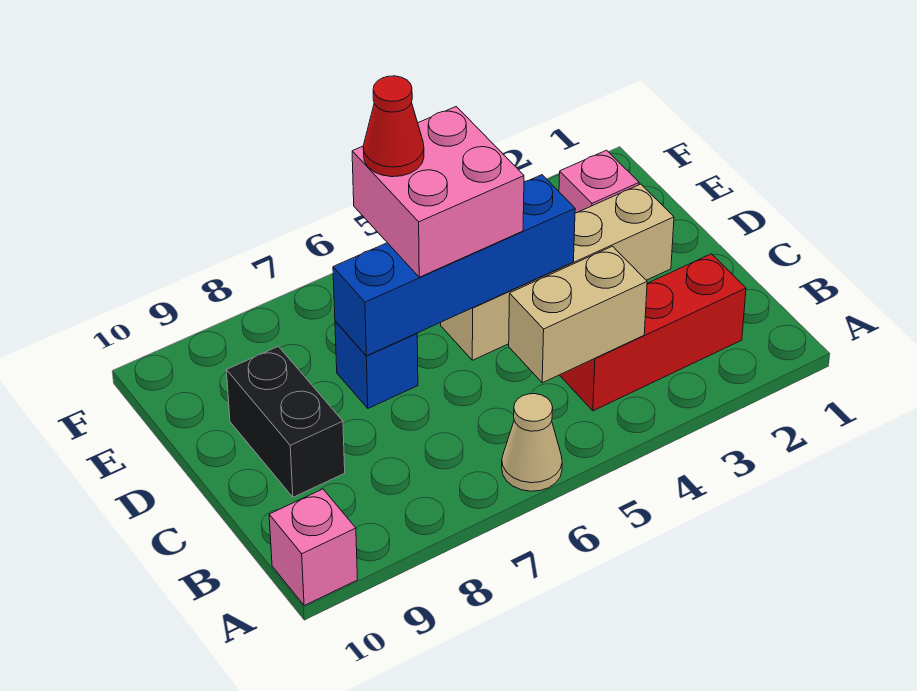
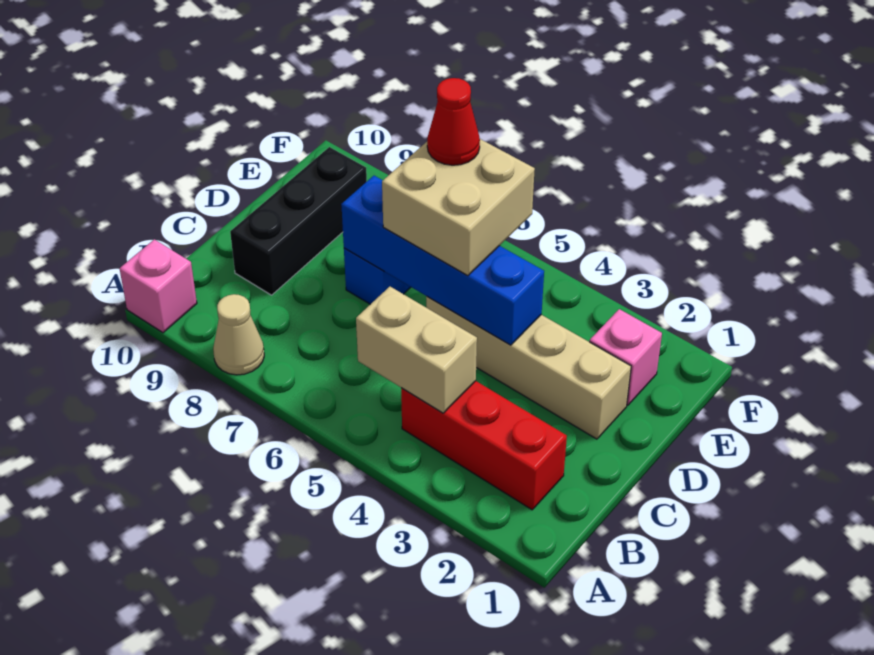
tan 1x1 cone [502,394,562,491] -> tan 1x1 cone moved to [213,294,264,375]
black 1x2 brick [227,346,345,497] -> black 1x3 brick [230,147,367,295]
pink 2x2 brick [352,107,524,277] -> tan 2x2 brick [382,139,535,276]

